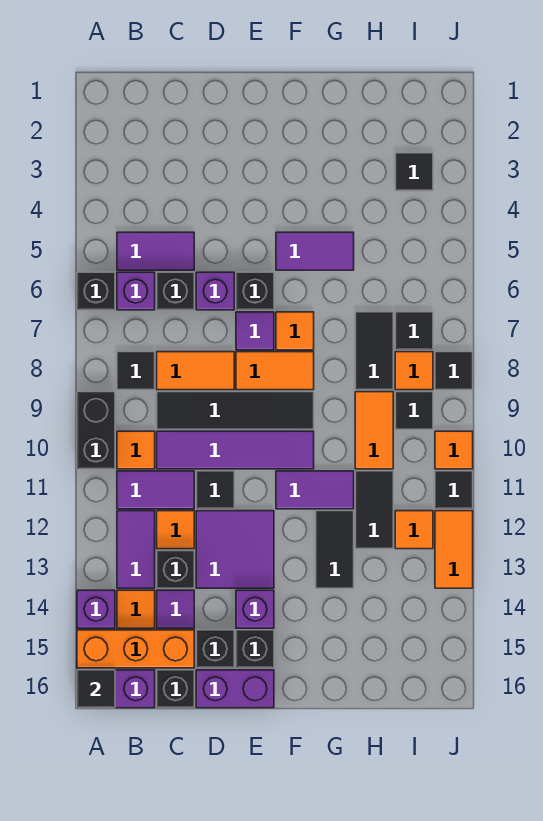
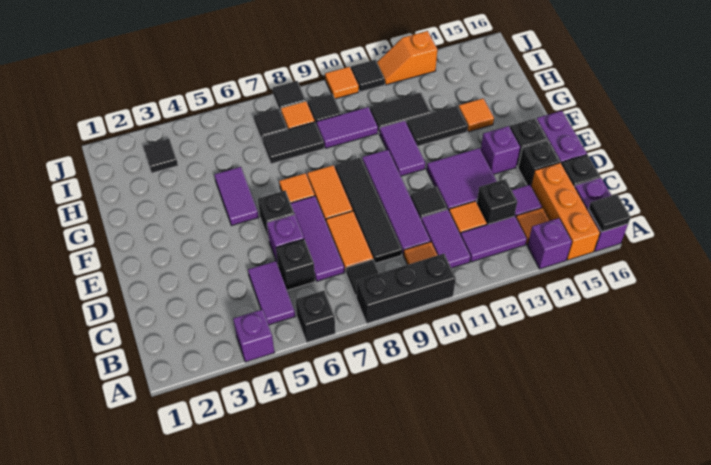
black 1x2 brick [77,392,115,469] -> black 1x3 brick [356,254,456,324]
purple 1x1 brick [117,272,155,310] -> purple 1x1 brick moved to [233,309,275,362]
purple 1x1 tile [236,312,274,350] -> purple 1x3 tile [291,196,344,281]
orange 1x2 tile [355,392,393,469] -> purple 1x2 tile [316,107,378,148]
orange 1x1 tile [395,511,433,549] -> orange 1x1 tile moved to [459,98,494,132]
orange 1x2 tile [435,511,473,588] -> orange 1x2 slope [377,31,437,85]

